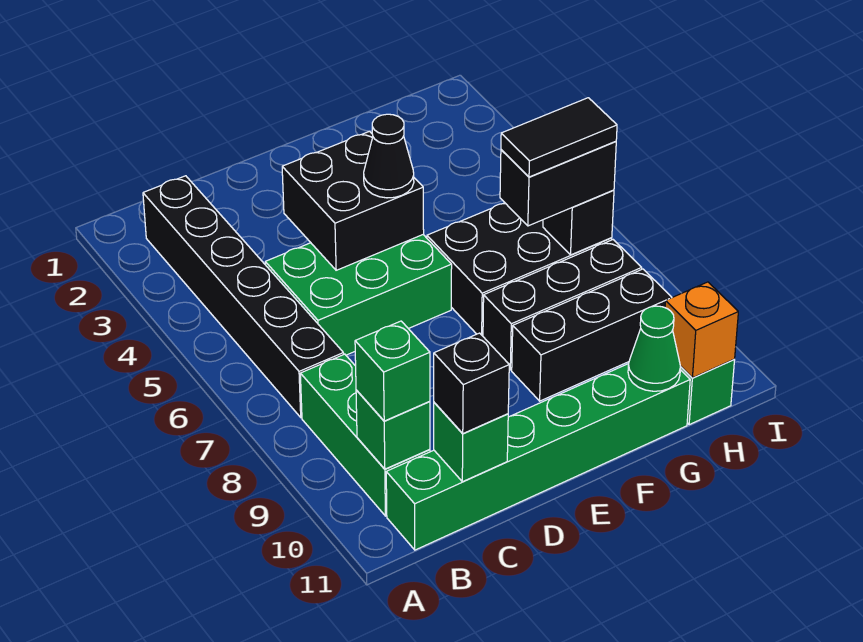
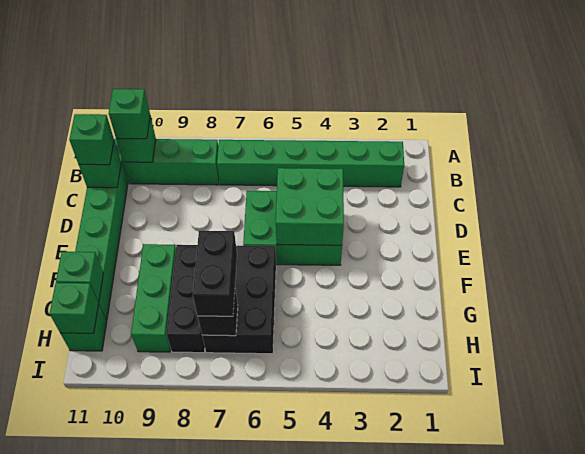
black 1x6 brick [143,176,344,417] -> green 1x6 brick [217,140,404,187]
green 2x3 brick [265,235,452,355] -> green 2x3 brick turned to [243,191,342,265]
black 1x1 brick [434,333,509,433] -> green 1x1 brick [69,114,114,165]
black 2x2 brick [282,131,424,270] -> green 2x2 brick [276,168,344,245]
black 1x1 cone [364,114,414,198] -> none
black 1x3 brick [512,269,672,401] -> green 1x3 brick [131,244,176,352]
black 1x2 tile [501,98,617,177] -> none
green 1x1 cone [628,306,681,391] -> green 1x1 brick [56,252,104,302]
orange 1x1 brick [665,282,738,378] -> green 1x1 brick [49,283,99,333]

